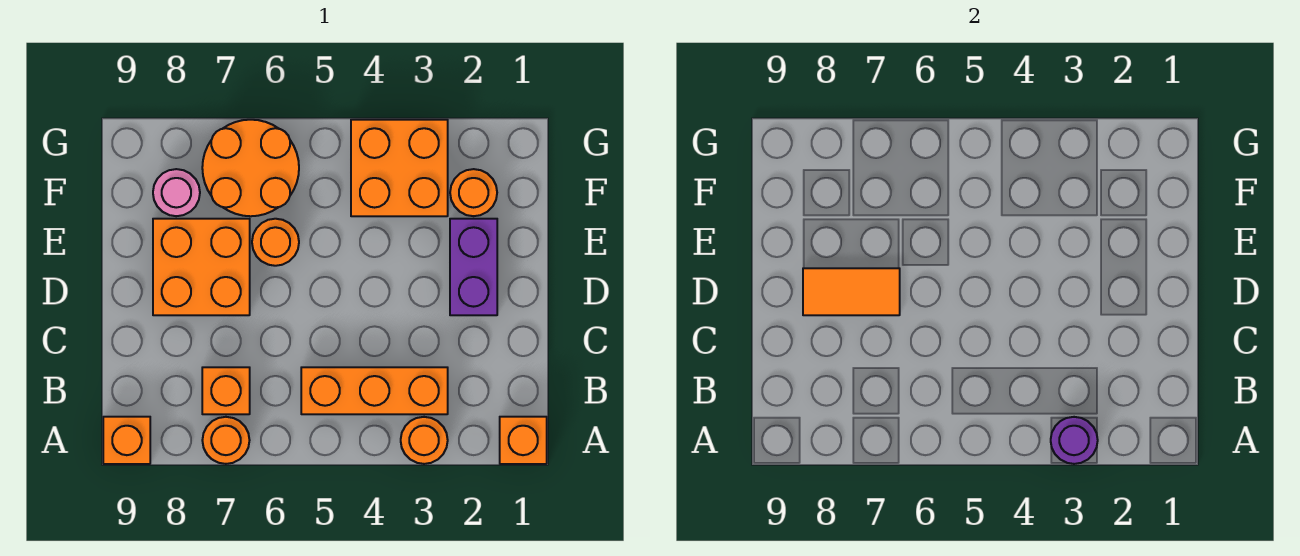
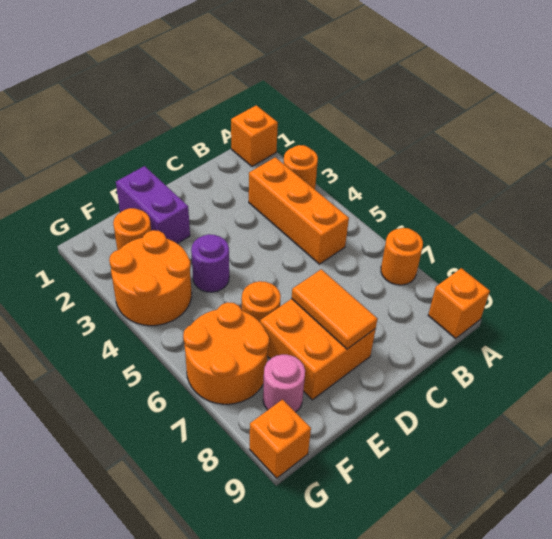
purple 1x1 round brick [1051,417,1098,464] -> purple 1x1 round brick moved to [191,234,229,292]
orange 1x1 brick [202,367,250,414] -> orange 1x1 brick moved to [249,400,311,478]
purple 1x2 brick [450,219,497,315] -> purple 1x2 brick turned to [116,166,190,244]
orange 2x2 brick [351,120,448,216] -> orange 2x2 round brick [109,230,192,326]

